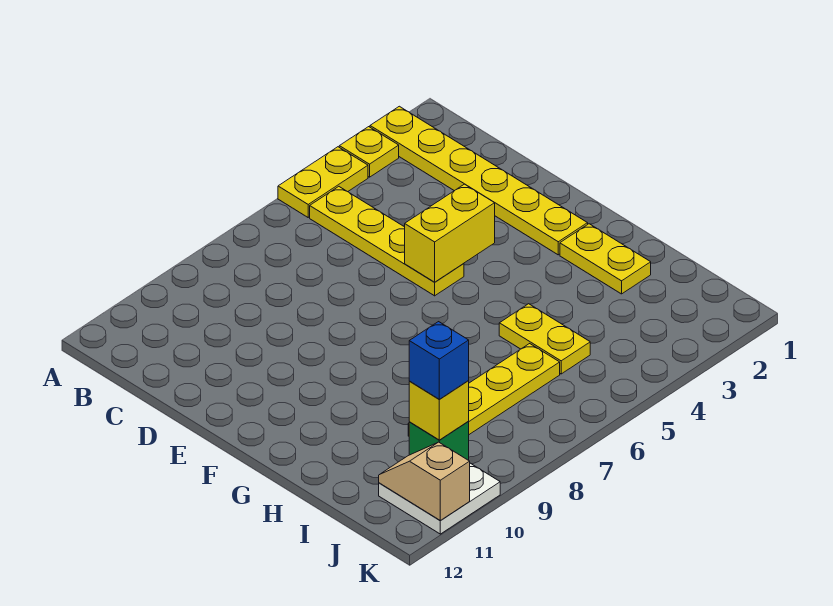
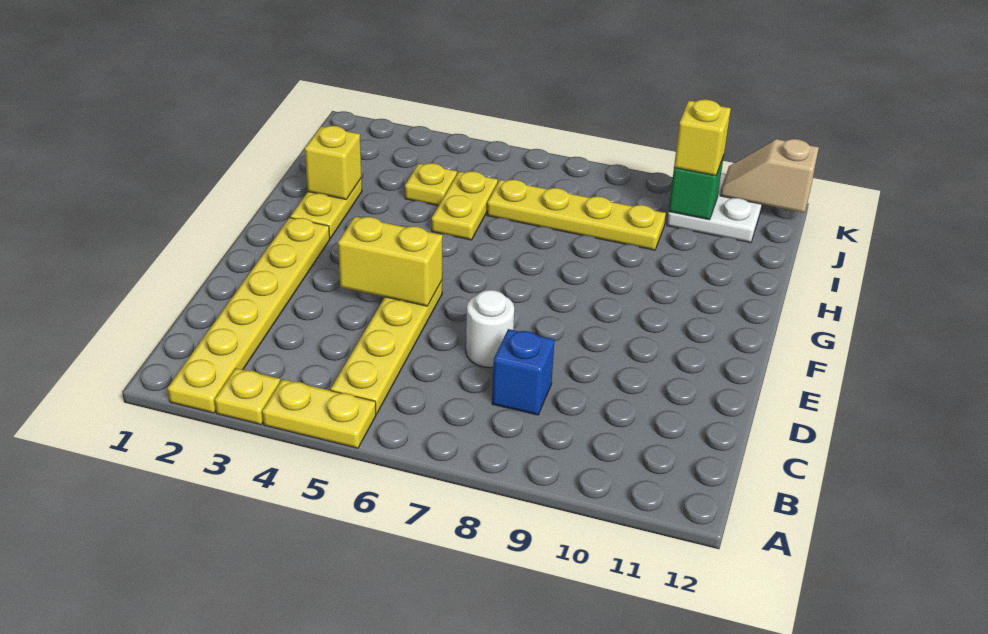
none -> white 1x1 round brick [466,290,514,368]
none -> yellow 1x1 brick [305,126,362,199]
none -> yellow 1x1 plate [405,163,457,206]
blue 1x1 brick [409,322,469,399] -> blue 1x1 brick moved to [492,329,554,415]
tan 1x2 slope [379,442,470,521] -> tan 1x2 slope turned to [720,139,819,212]

